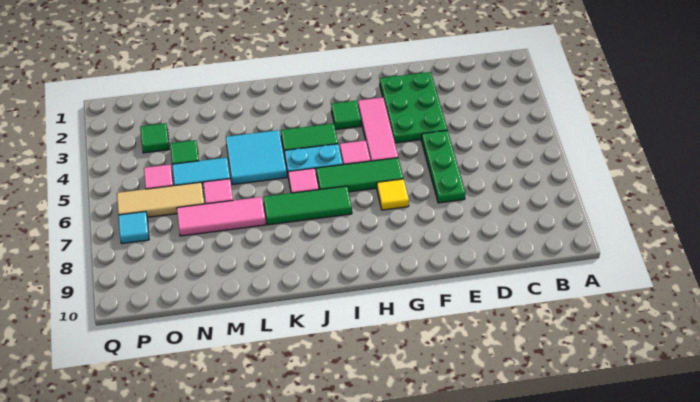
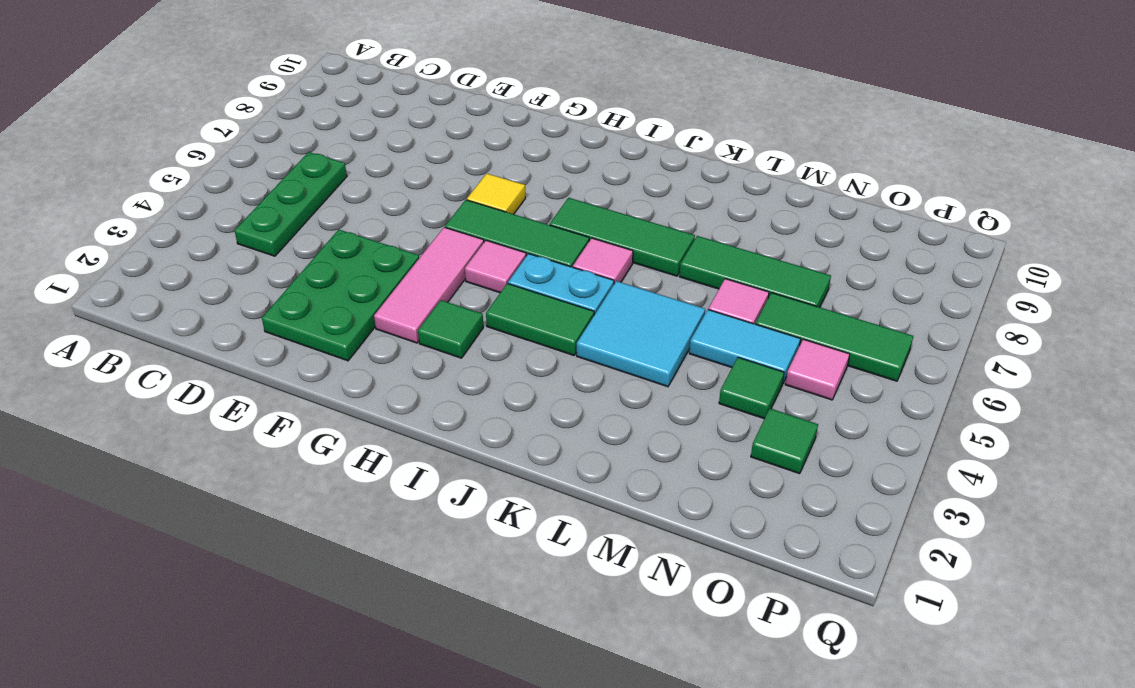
green 1x3 plate [421,130,465,203] -> green 1x3 plate moved to [235,152,347,256]
pink 1x3 tile [177,197,266,236] -> green 1x3 tile [679,236,831,307]
tan 1x3 tile [117,182,204,217] -> green 1x3 tile [756,293,913,381]
cyan 1x1 tile [118,212,149,244] -> none

